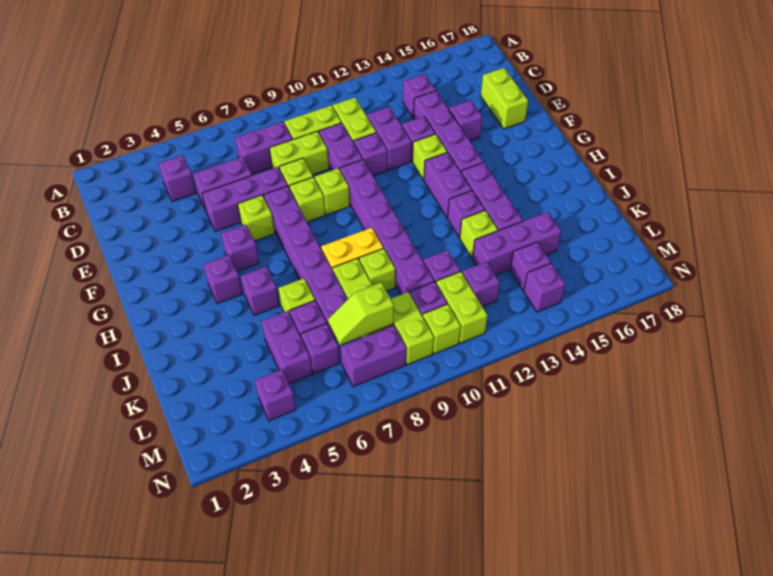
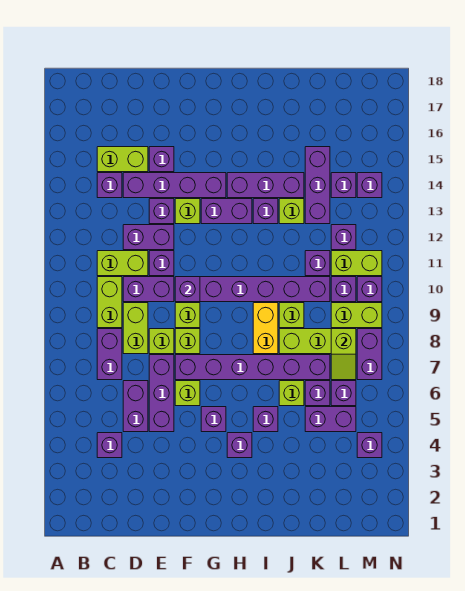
lime 1x2 brick [481,68,528,129] -> lime 1x2 brick moved to [97,147,148,172]
none -> purple 1x1 brick [175,277,200,302]
lime 1x1 brick [423,304,461,354] -> purple 1x1 brick [357,277,382,302]

